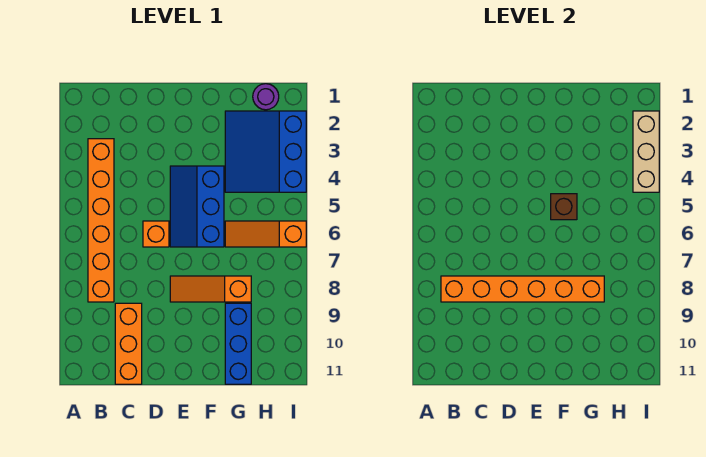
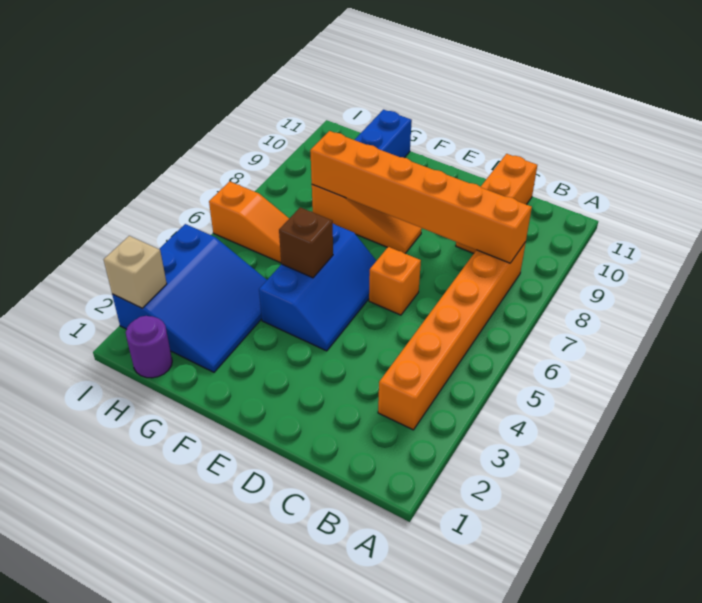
tan 1x3 brick [633,111,659,192] -> tan 1x1 brick [104,236,167,308]

